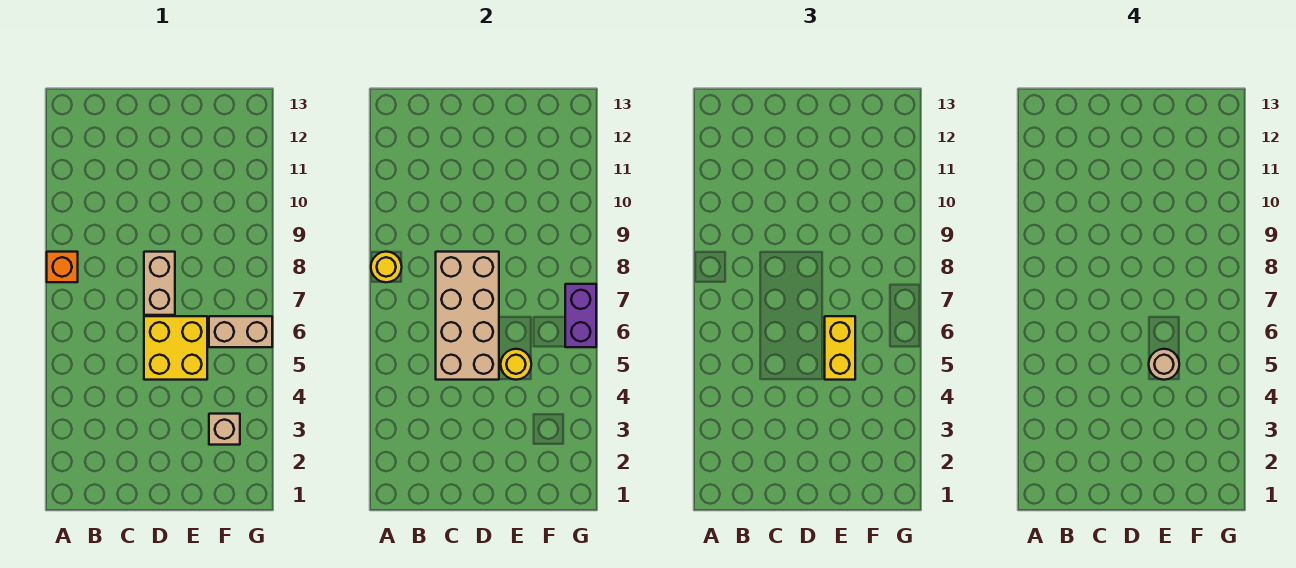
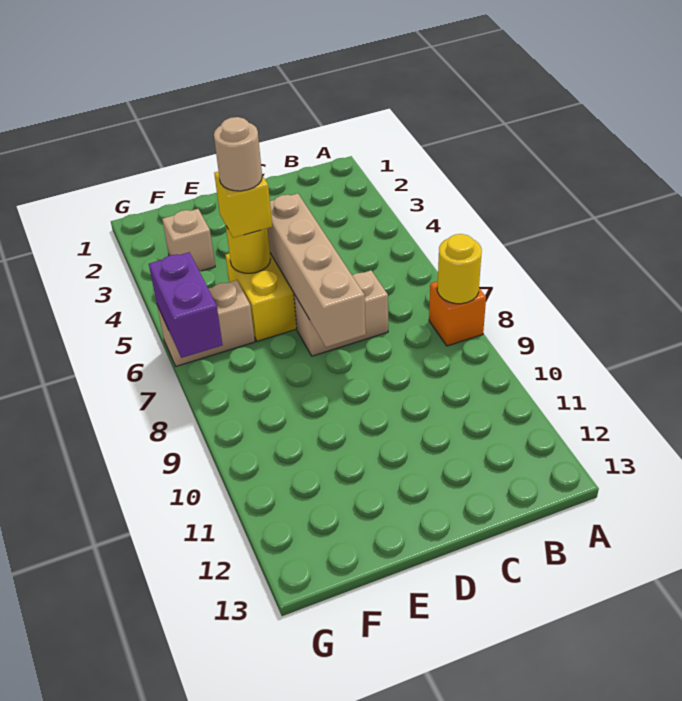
tan 2x4 brick [436,252,499,380] -> tan 1x4 brick [267,193,366,347]
tan 1x2 brick [144,252,175,315] -> tan 1x2 brick turned to [294,270,388,356]
yellow 1x2 brick [825,316,855,380] -> yellow 1x1 brick [214,171,272,238]

